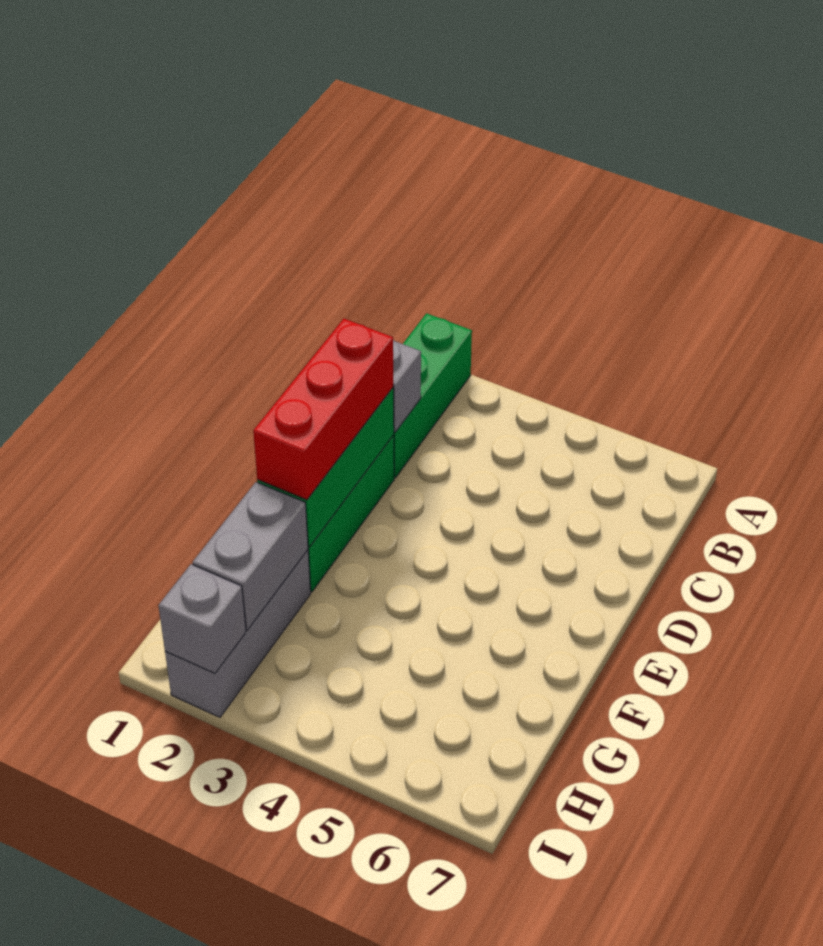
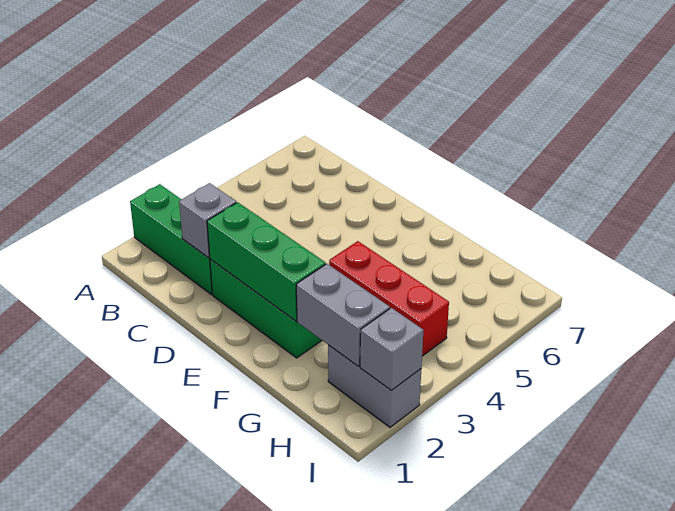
red 1x3 brick [253,319,393,500] -> red 1x3 brick moved to [329,241,449,356]
grey 1x3 brick [165,550,311,717] -> grey 1x2 brick [328,345,421,427]

